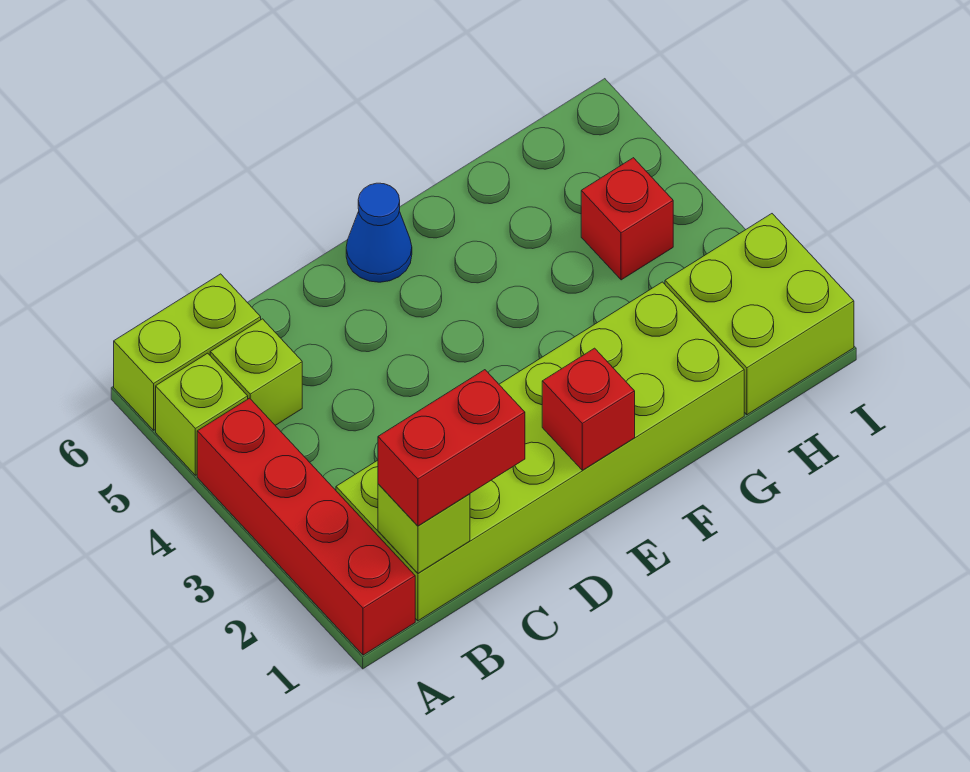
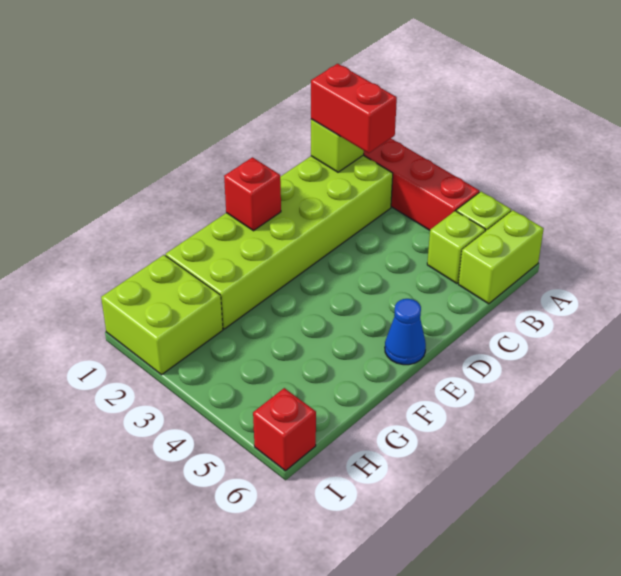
red 1x2 brick [378,370,525,526] -> red 1x2 brick turned to [311,64,397,153]
red 1x1 brick [581,158,673,280] -> red 1x1 brick moved to [253,388,316,471]

